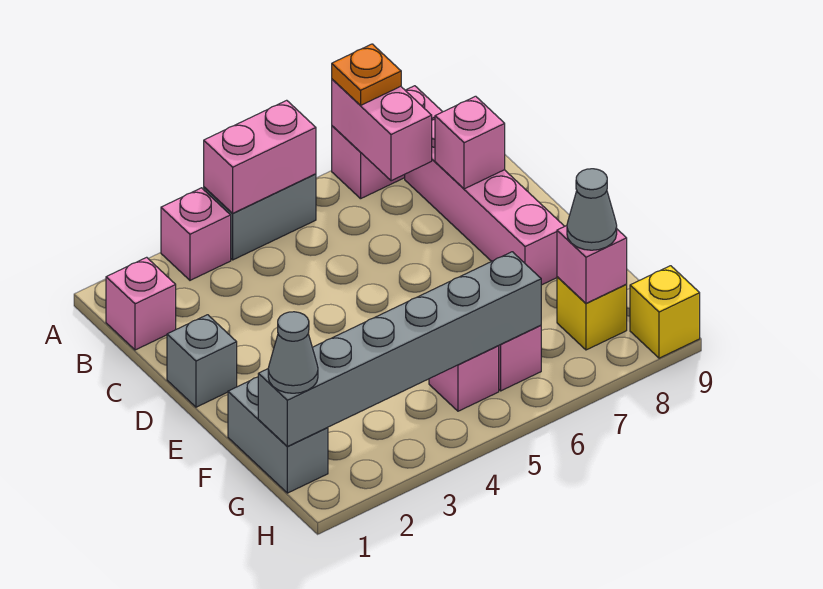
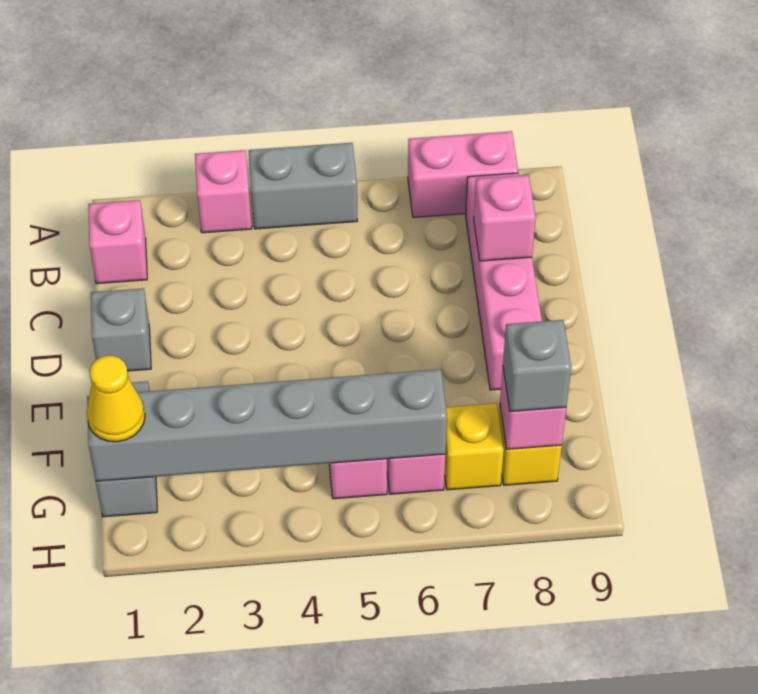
pink 1x2 brick [204,100,316,213] -> none
pink 1x2 brick [332,79,432,181] -> none
orange 1x1 plate [332,44,401,106] -> none
grey 1x1 cone [268,312,318,393] -> yellow 1x1 cone [86,356,145,442]
grey 1x1 cone [567,169,617,250] -> grey 1x1 brick [503,320,571,412]
yellow 1x1 brick [630,266,700,358] -> yellow 1x1 brick moved to [445,403,504,490]

